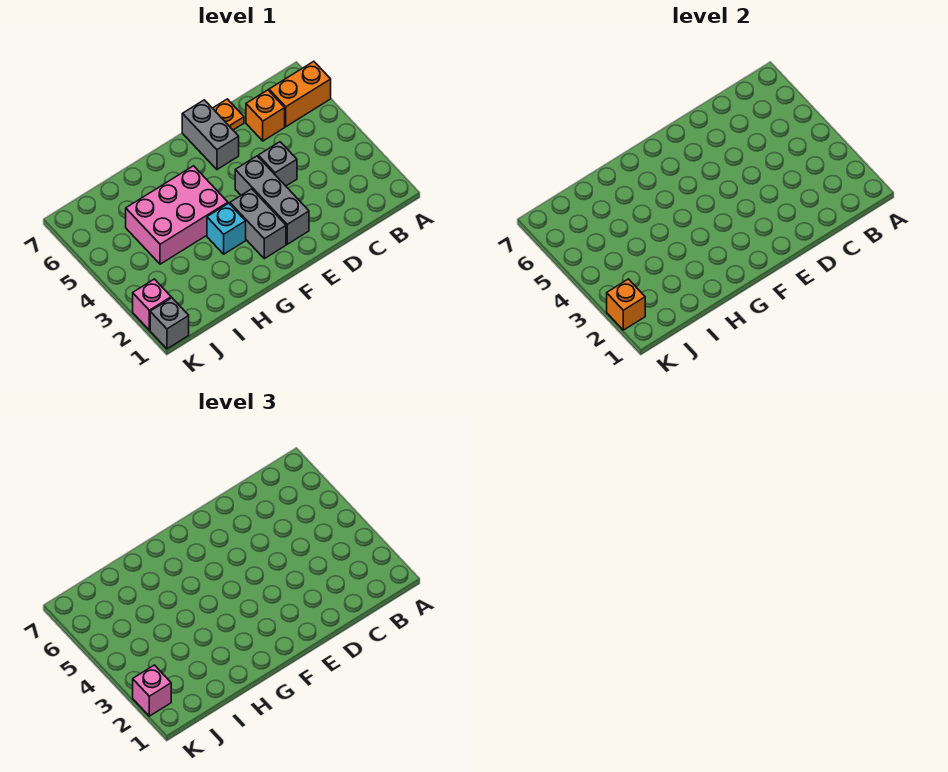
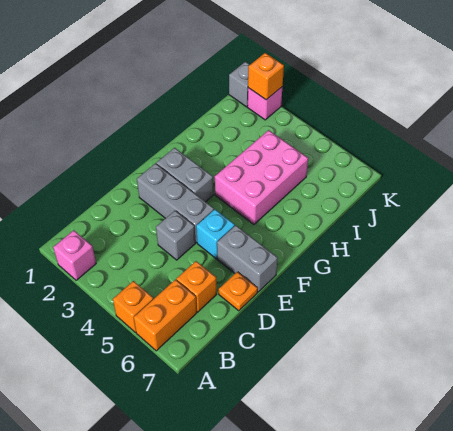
none -> orange 1x1 brick [113,281,153,332]
cyan 1x1 brick [207,203,246,254] -> cyan 1x1 brick moved to [196,209,235,259]
pink 1x1 brick [133,665,171,716] -> pink 1x1 brick moved to [53,230,96,280]

